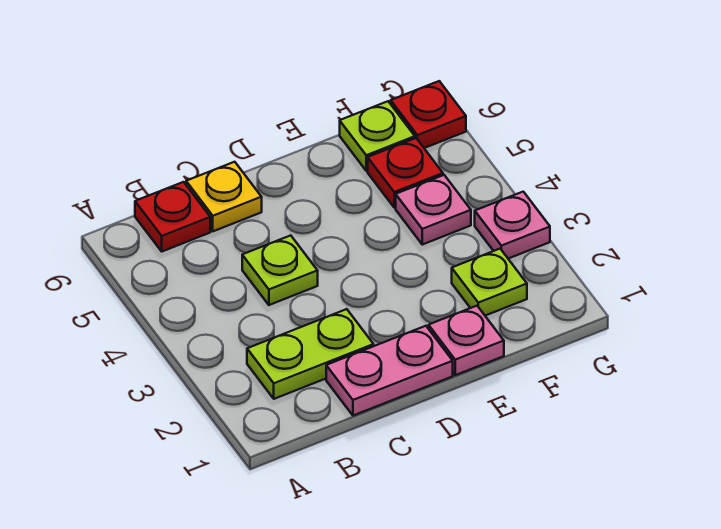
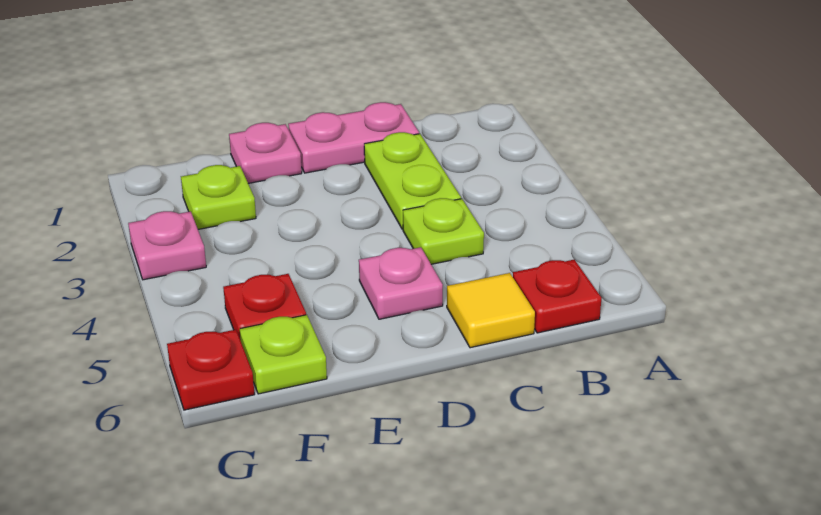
lime 1x2 plate [247,309,374,399] -> lime 1x2 plate turned to [364,132,461,229]
yellow 1x1 plate [186,162,262,231] -> yellow 1x1 tile [447,273,535,348]
pink 1x1 plate [396,175,471,245] -> pink 1x1 plate moved to [359,247,443,319]

